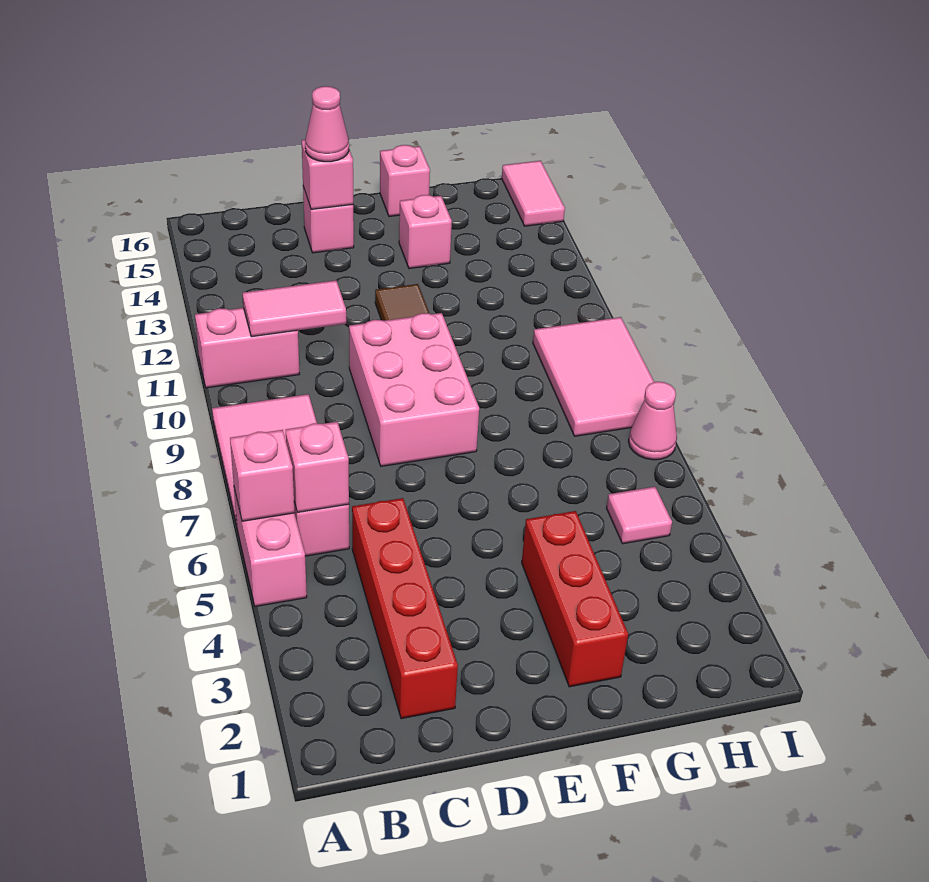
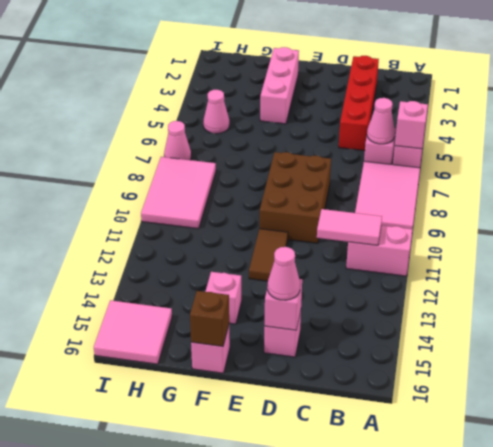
pink 1x1 brick [286,422,349,512] -> pink 1x1 cone [367,98,395,144]
pink 2x3 brick [349,313,479,466] -> brown 2x3 brick [260,152,331,243]
red 1x3 brick [522,511,628,687] -> pink 1x3 brick [260,47,299,124]
none -> brown 1x1 brick [190,291,229,346]
pink 1x1 tile [607,487,672,544] -> pink 1x1 cone [203,90,229,134]
pink 1x2 tile [502,161,565,226] -> pink 2x2 tile [94,300,172,364]

